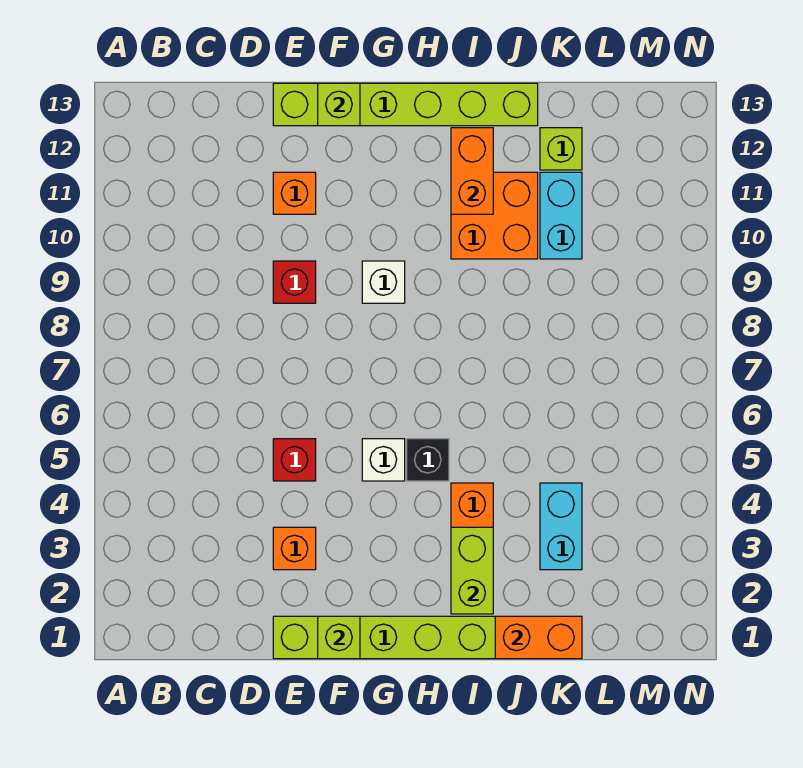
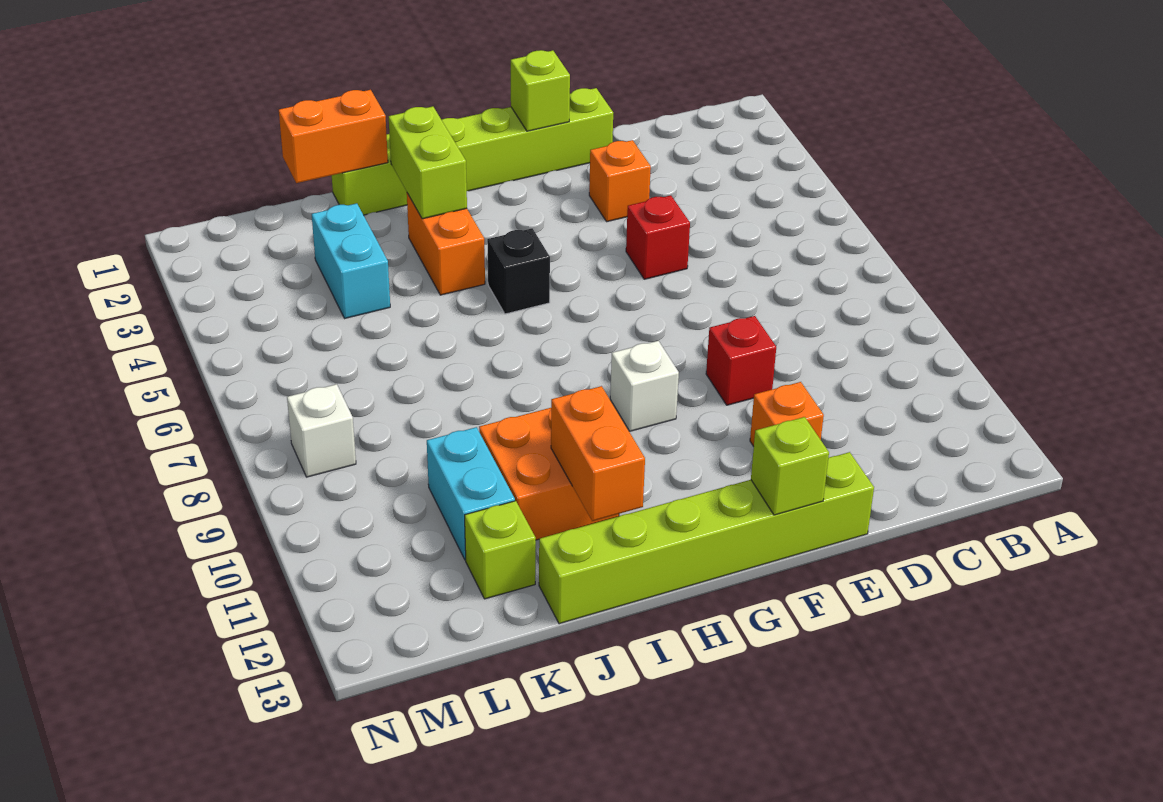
white 1x1 brick [362,439,405,481] -> white 1x1 brick moved to [287,384,356,477]

